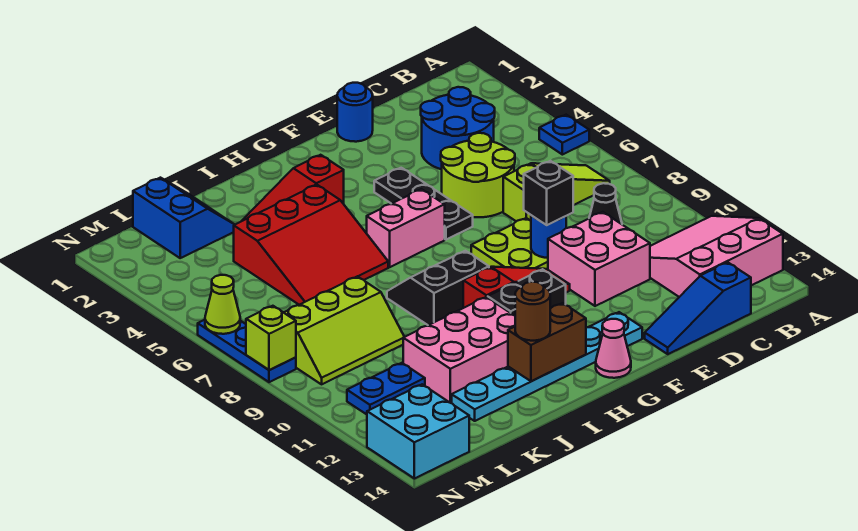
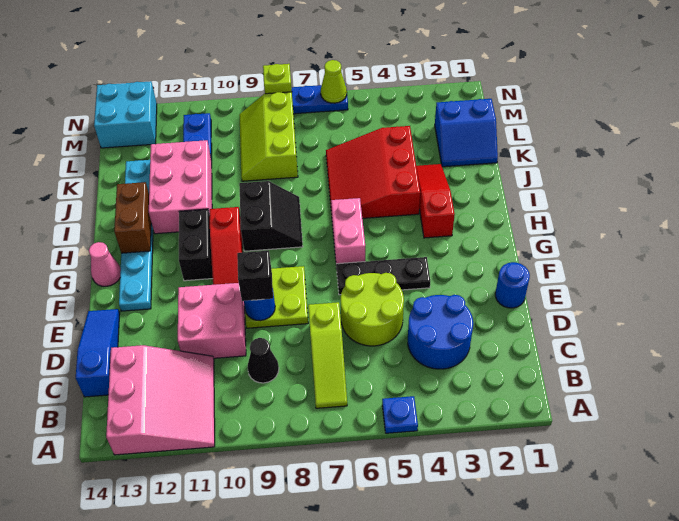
brown 1x1 round brick [515,282,550,341] -> none

